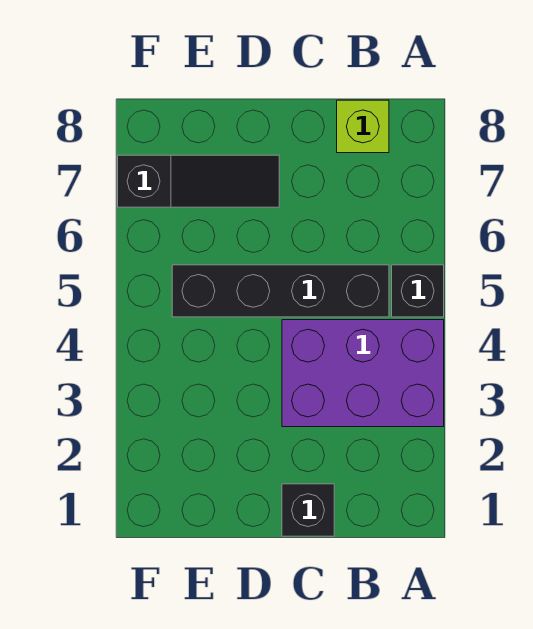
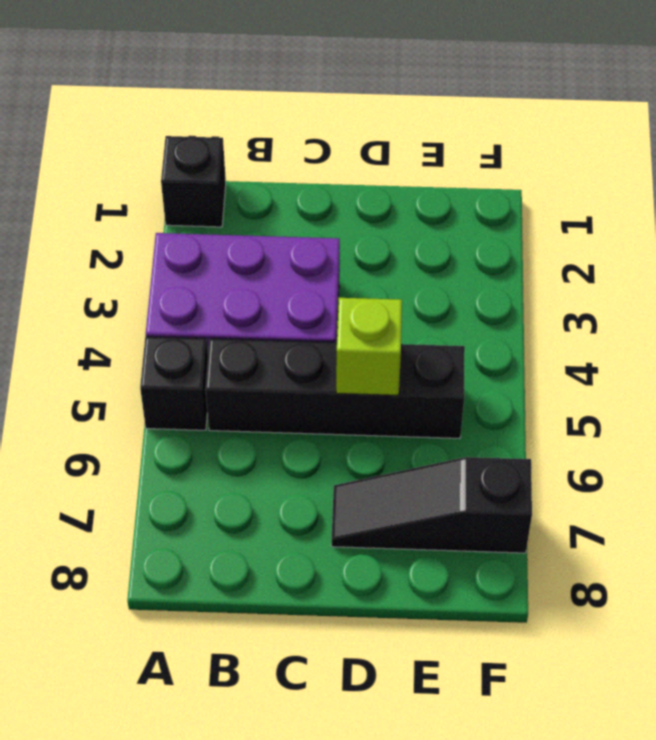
lime 1x1 brick [337,100,389,153] -> lime 1x1 brick moved to [336,298,402,395]
black 1x1 brick [282,484,334,536] -> black 1x1 brick moved to [161,136,226,227]

